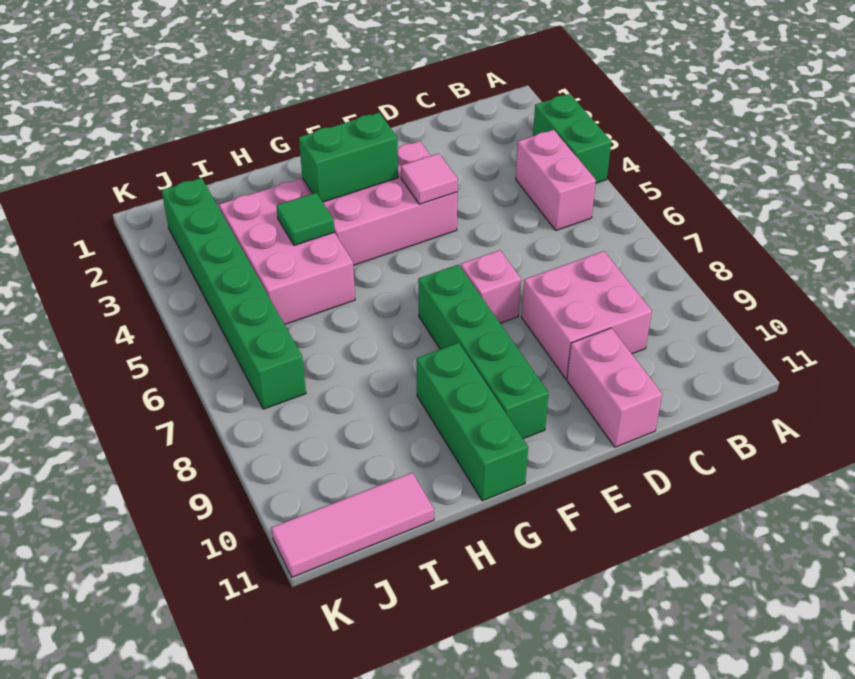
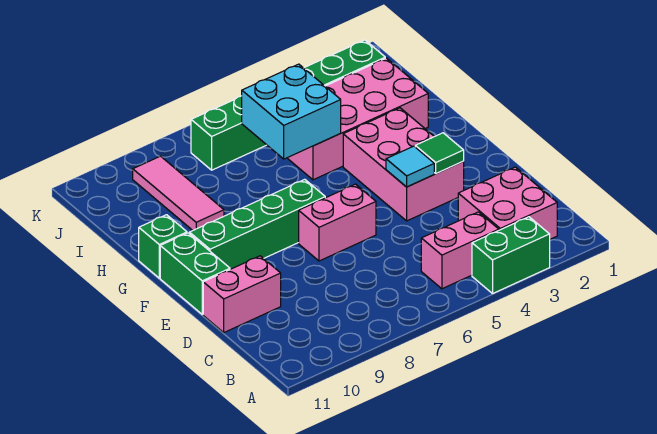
pink 2x2 brick [522,251,652,379] -> pink 2x2 brick moved to [458,167,557,239]
pink 1x1 tile [401,153,458,204] -> cyan 1x1 tile [386,146,434,187]
pink 1x1 brick [461,250,521,323] -> pink 1x2 brick [299,184,376,261]
green 1x2 brick [299,113,398,202] -> green 1x2 brick moved to [160,233,230,314]
green 1x3 brick [417,343,528,501] -> green 1x1 brick [139,215,187,278]
pink 2x3 brick [219,179,355,325] -> pink 2x4 brick [288,58,428,180]
green 1x1 tile [276,193,334,245] -> green 1x1 tile moved to [415,133,464,174]
none -> cyan 2x2 brick [242,64,341,159]
pink 1x3 tile [271,473,434,577] -> pink 1x3 tile moved to [133,156,224,230]

